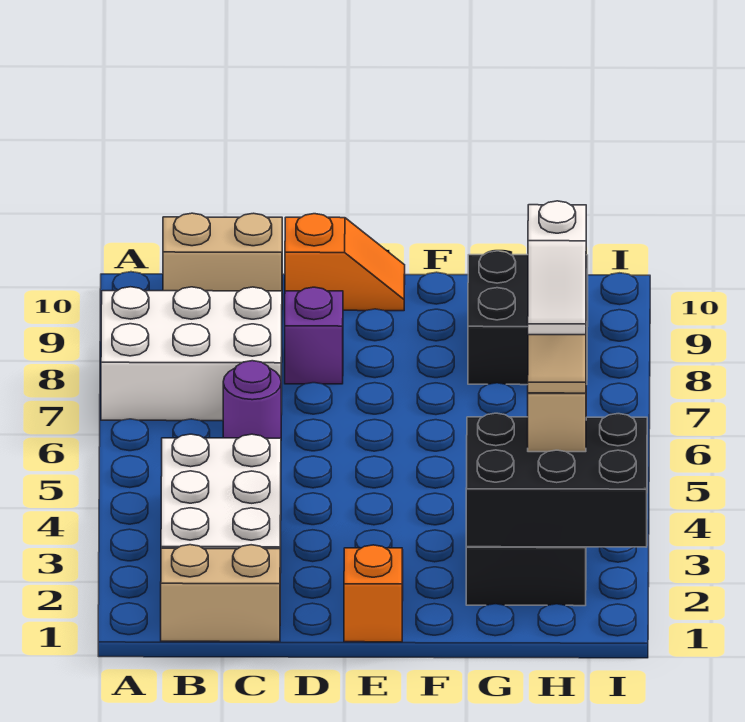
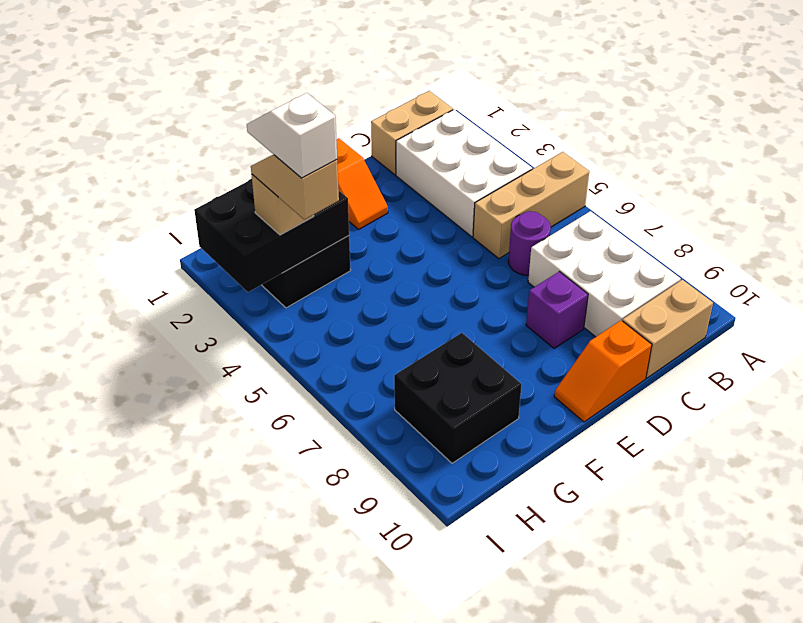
none -> tan 1x3 brick [473,152,589,259]
white 2x3 brick [101,287,282,421] -> white 2x3 brick turned to [528,211,681,337]

